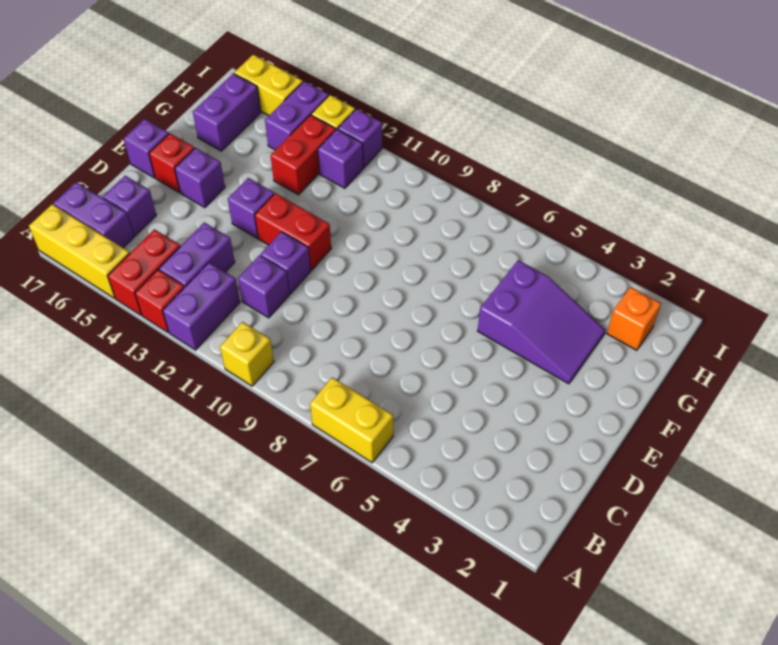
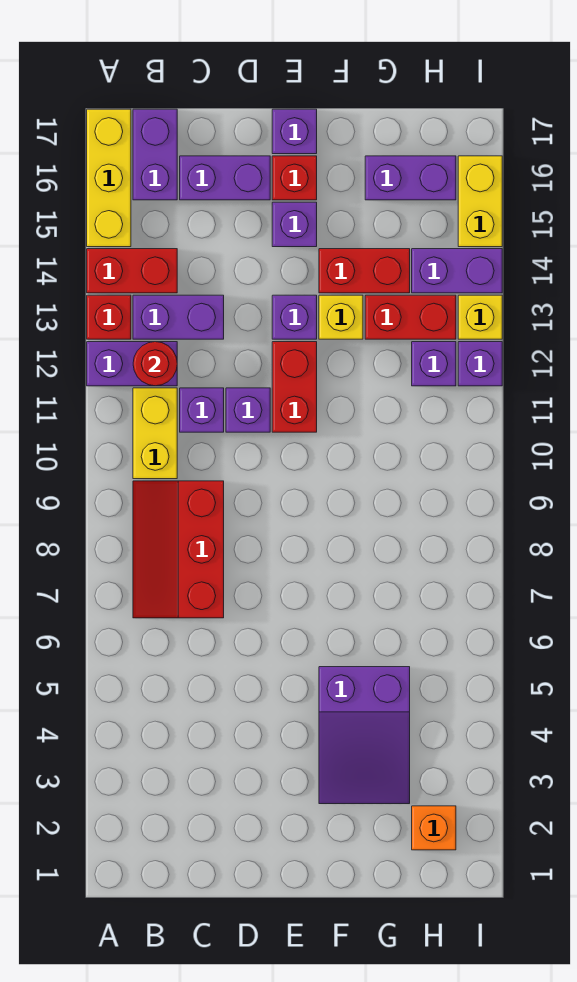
yellow 1x2 brick [310,377,393,463] -> yellow 1x2 brick moved to [133,388,177,479]
yellow 1x1 brick [220,322,274,386] -> yellow 1x1 brick moved to [319,295,363,339]
none -> red 2x3 slope [133,481,224,618]
none -> red 1x1 round brick [133,342,177,386]
purple 1x1 brick [103,176,156,236] -> purple 1x2 brick [180,156,270,200]
none -> red 1x2 brick [319,249,410,293]

